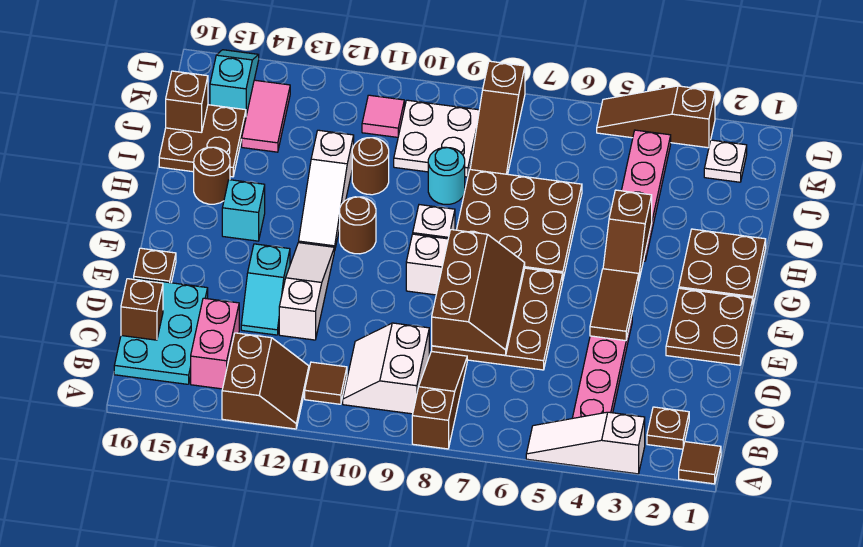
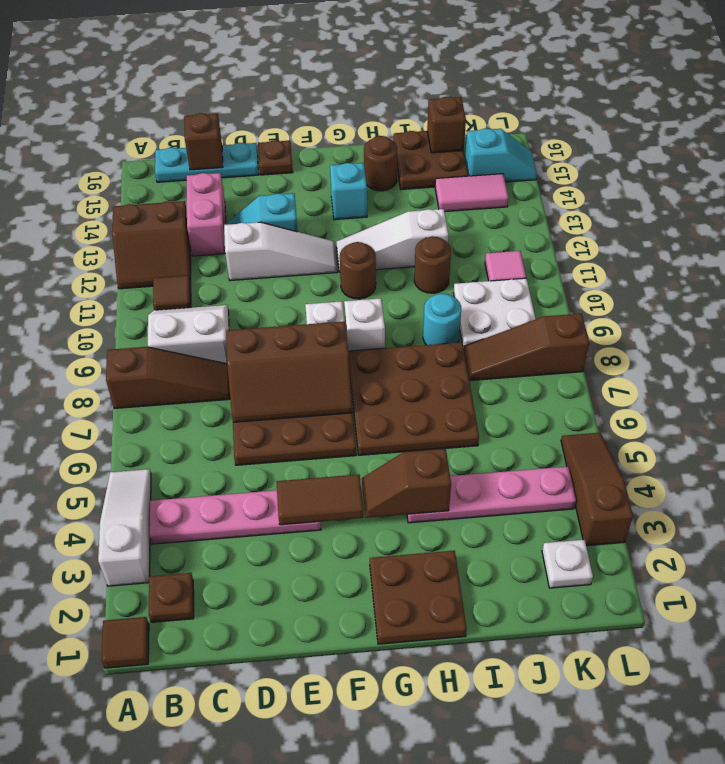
pink 1x2 brick [191,298,239,389] -> pink 1x2 brick turned to [187,173,226,256]
cyan 2x3 plate [114,278,208,384] -> cyan 1x3 plate [155,143,259,182]
brown 2x2 plate [666,288,753,365] -> none

